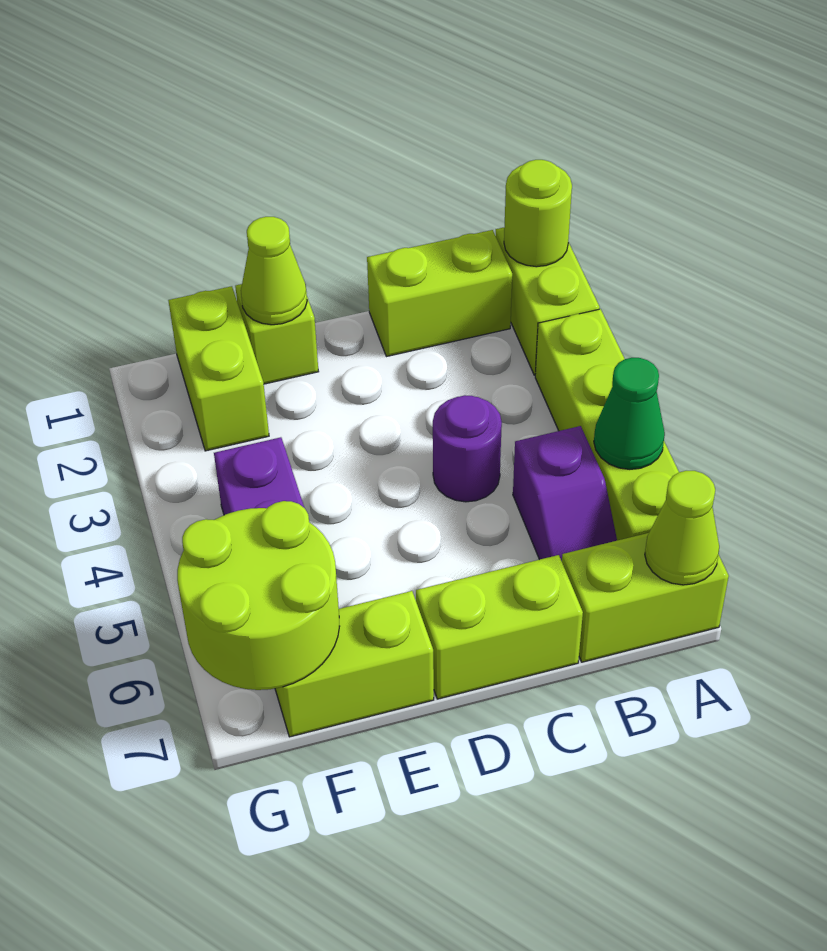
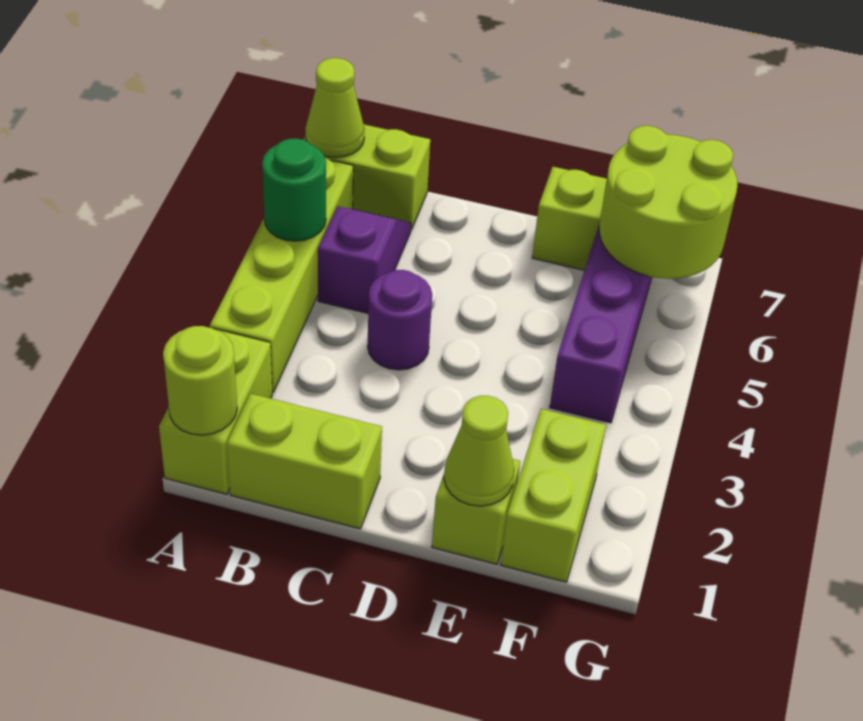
green 1x1 cone [594,358,665,469] -> green 1x1 round brick [262,139,326,241]
lime 1x2 brick [416,555,583,699] -> none

